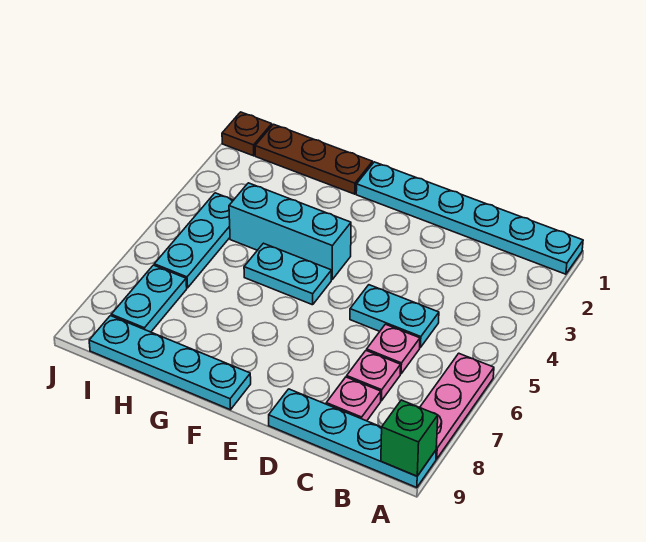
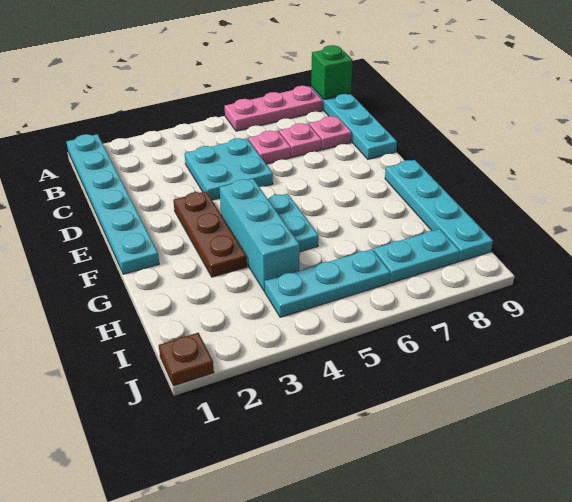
cyan 1x2 plate [350,285,439,348] -> cyan 2x2 plate [185,138,273,200]
brown 1x3 plate [255,124,373,194] -> brown 1x3 plate moved to [173,191,247,277]

